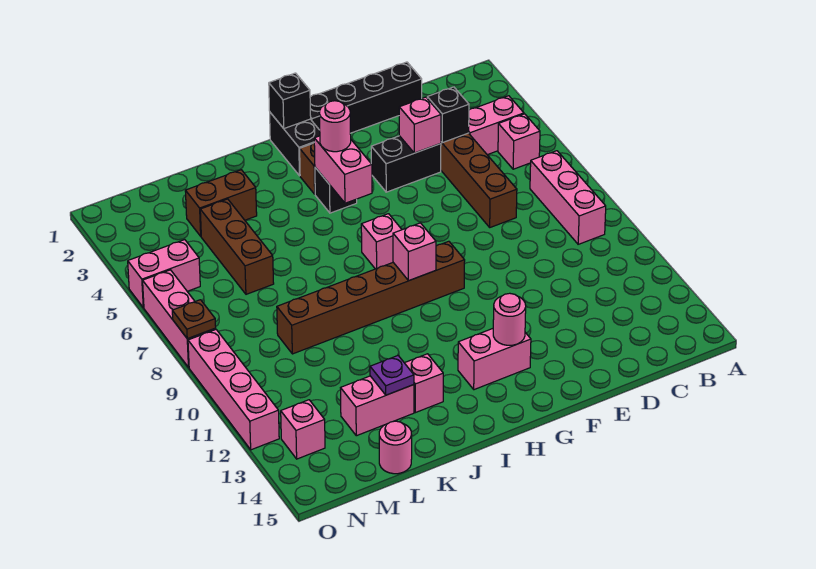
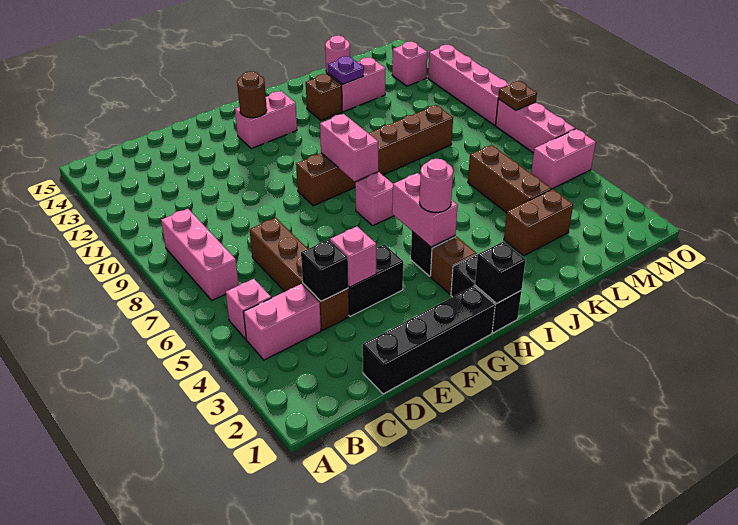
pink 1x1 round brick [493,293,526,345] -> brown 1x1 round brick [237,71,267,118]
pink 1x1 brick [393,223,436,281] -> pink 1x2 brick [320,114,378,181]
pink 1x1 brick [405,354,443,413] -> brown 1x1 brick [306,74,342,121]

